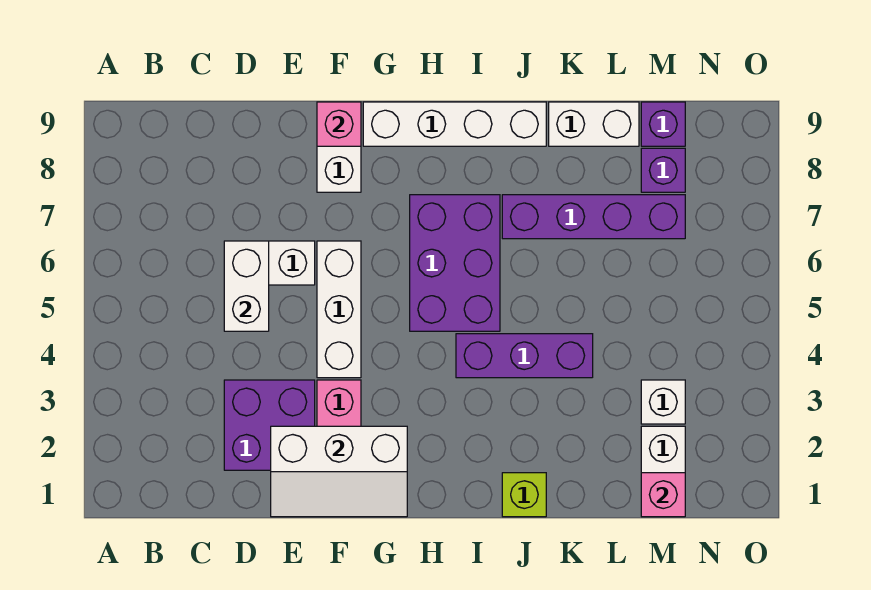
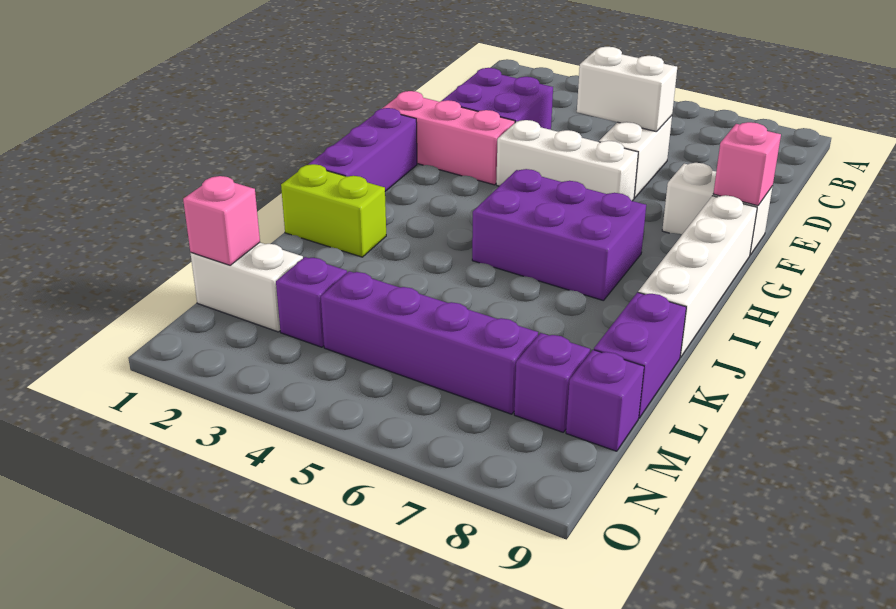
white 2x3 slope [271,426,407,517] -> none
purple 1x3 brick [456,334,593,378] -> purple 1x3 brick moved to [308,108,417,191]
lime 1x1 brick [502,473,546,517] -> lime 1x2 brick [281,164,386,257]
purple 1x4 brick [502,195,685,239] -> purple 1x4 brick turned to [321,271,538,414]
white 1x2 brick [549,102,639,146] -> purple 1x2 brick [594,292,686,418]
white 1x1 brick [641,380,685,424] -> purple 1x1 brick [276,257,347,347]

